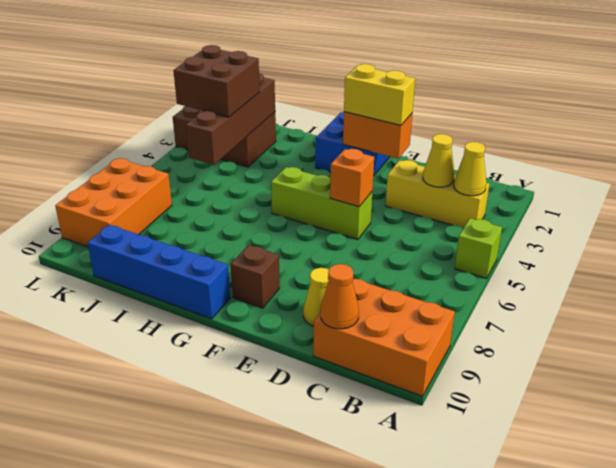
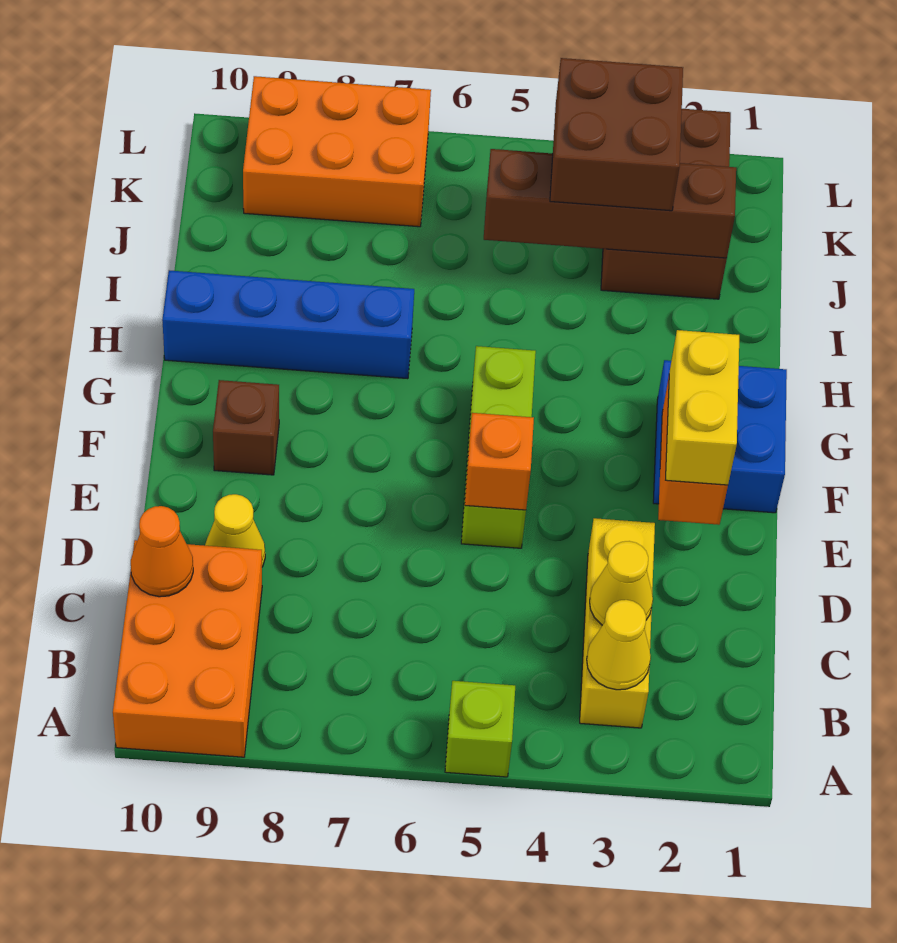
blue 1x4 brick [88,225,230,319] -> blue 1x4 brick turned to [162,270,414,379]

